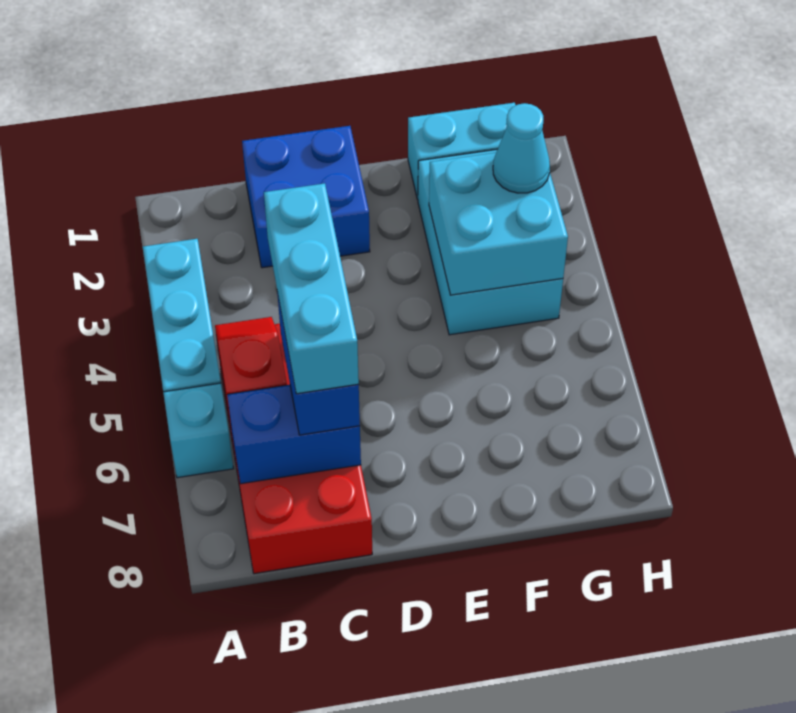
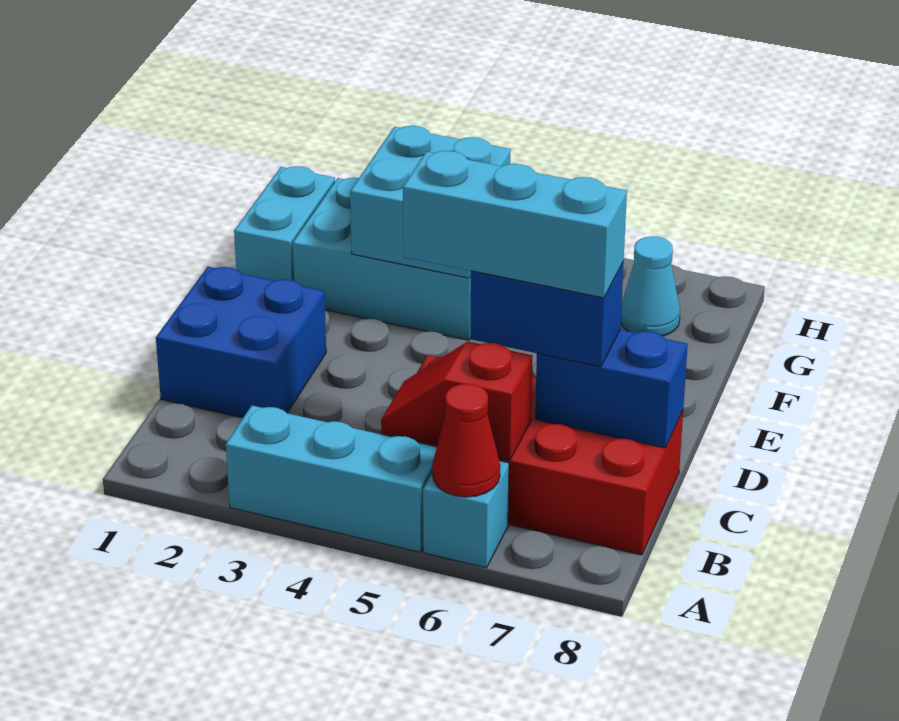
none -> red 1x1 cone [432,384,500,497]
blue 1x2 brick [227,385,361,484] -> blue 1x2 brick turned to [535,330,688,448]
cyan 1x1 cone [493,103,550,193] -> cyan 1x1 cone moved to [621,236,680,336]

